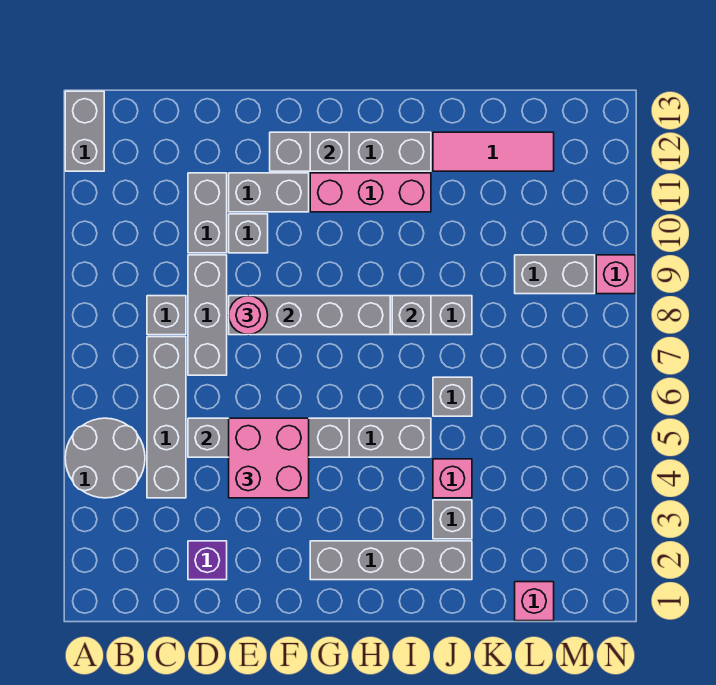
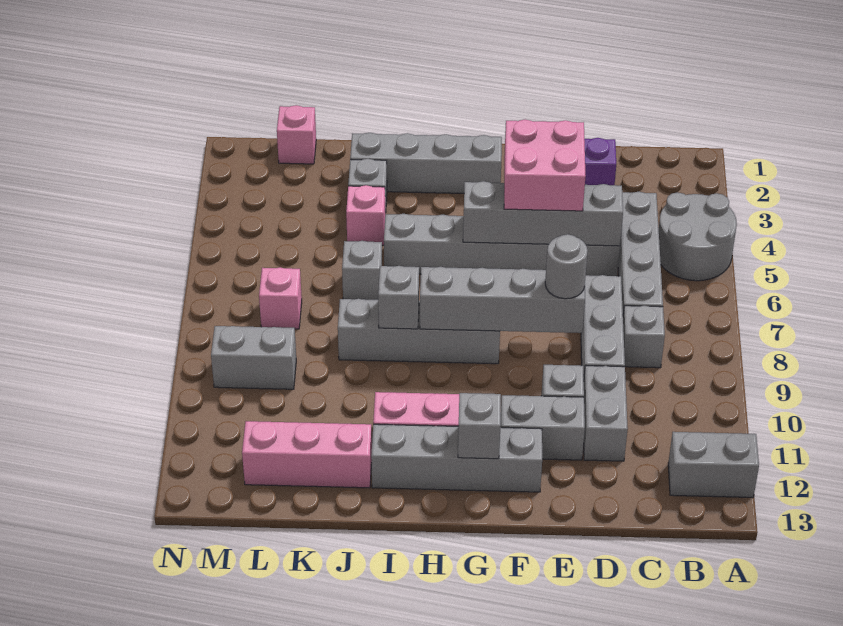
grey 1x2 brick [65,91,104,171] -> grey 1x2 brick turned to [668,432,759,498]
pink 1x1 round brick [229,296,268,335] -> grey 1x1 round brick [545,234,588,299]
pink 1x3 tile [433,132,554,171] -> pink 1x3 brick [242,421,372,488]
pink 1x1 brick [596,255,635,294] -> pink 1x1 brick moved to [259,267,302,329]

